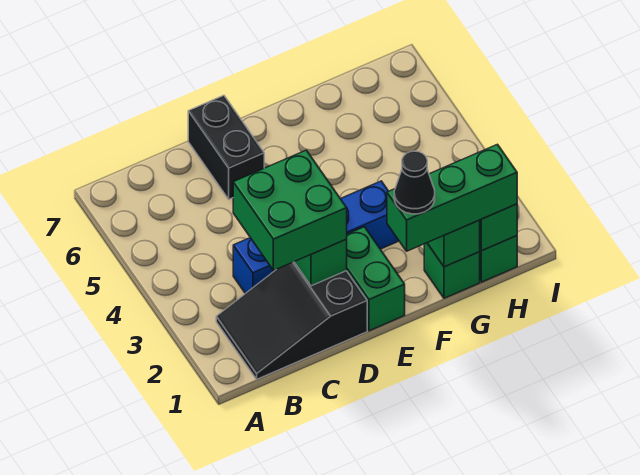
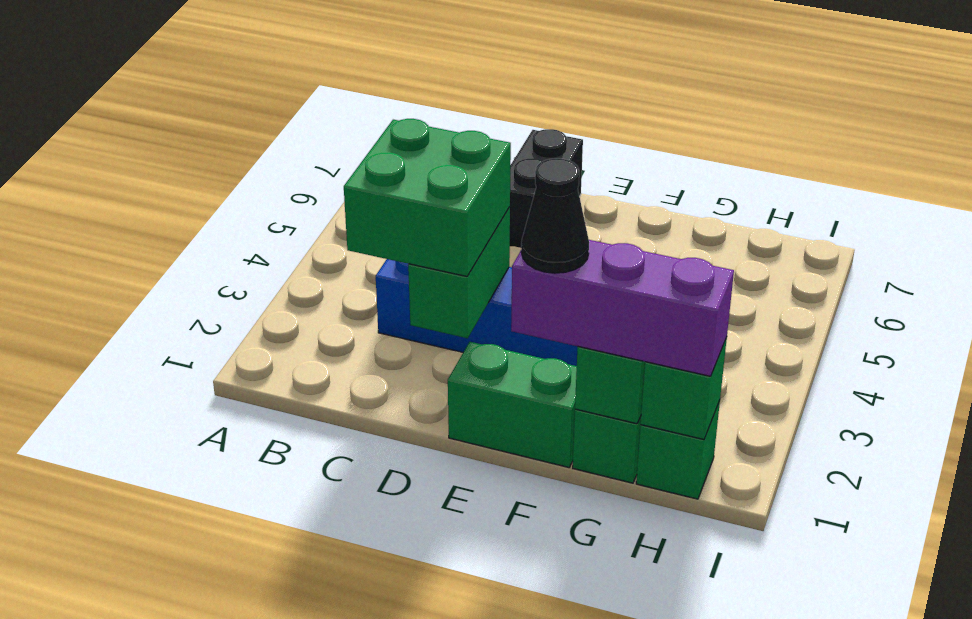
black 2x3 slope [216,262,367,379] -> none
green 1x2 brick [347,227,405,331] -> green 1x2 brick turned to [448,342,577,467]
green 1x3 brick [387,144,517,251] -> purple 1x3 brick [511,240,734,376]

